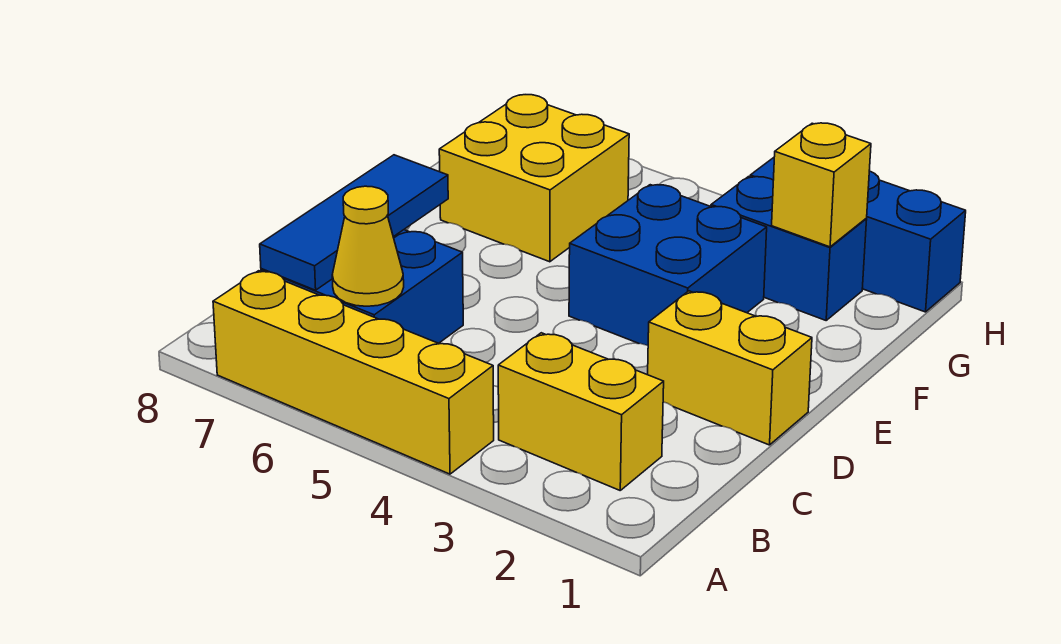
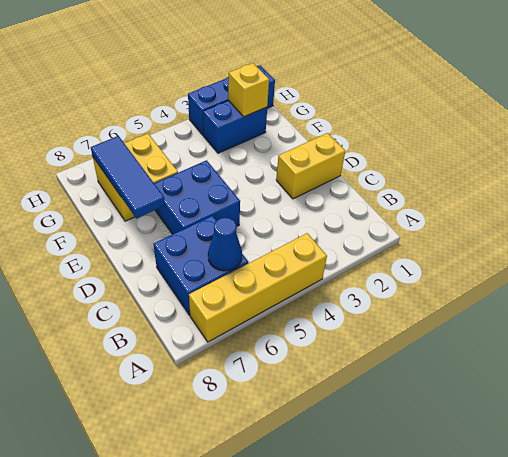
yellow 1x2 brick [498,333,664,490] -> none
yellow 1x1 cone [332,186,404,306] -> blue 1x1 cone [208,217,242,271]
blue 1x3 tile [260,155,448,290] -> blue 1x3 tile moved to [91,136,165,219]
blue 2x2 brick [569,185,767,345] -> blue 2x2 brick moved to [154,160,240,234]

